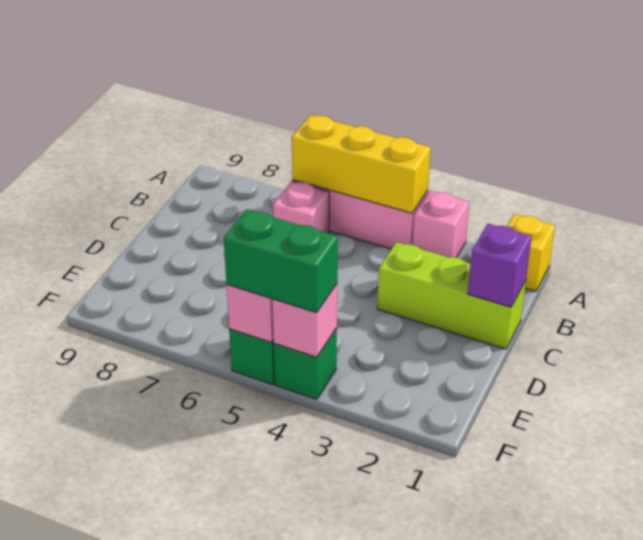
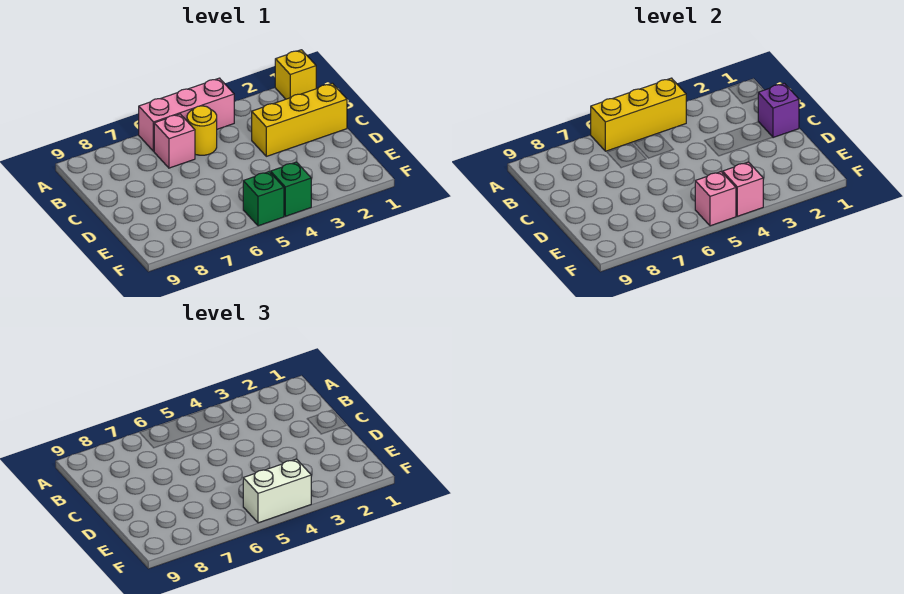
pink 1x1 brick [413,191,469,258] -> none
none -> yellow 1x1 round brick [187,106,217,155]
lime 1x3 brick [377,242,526,349] -> yellow 1x3 brick [252,83,347,156]
green 1x2 brick [224,209,338,313] -> white 1x2 brick [243,459,311,523]

